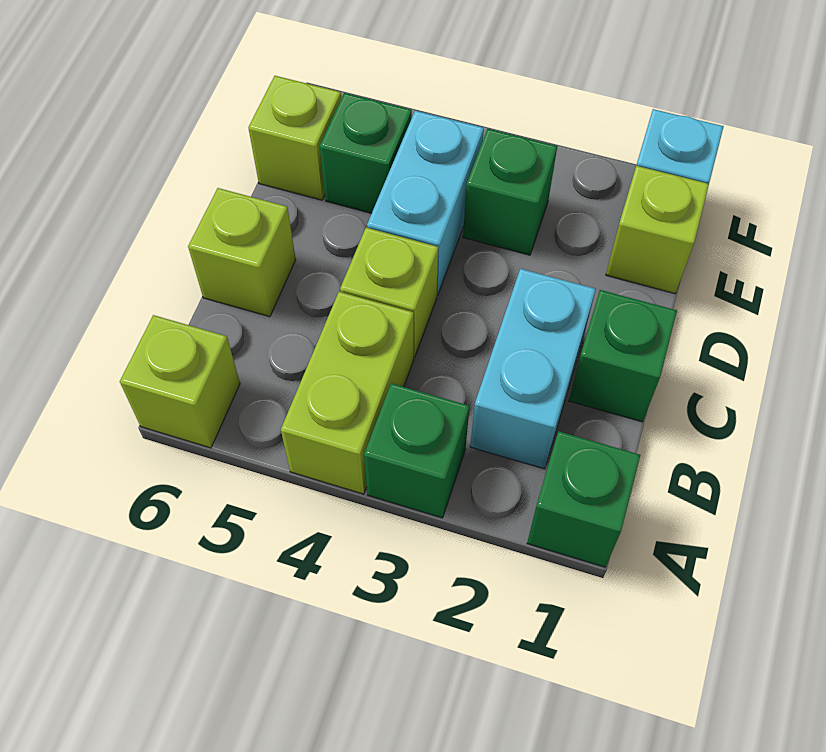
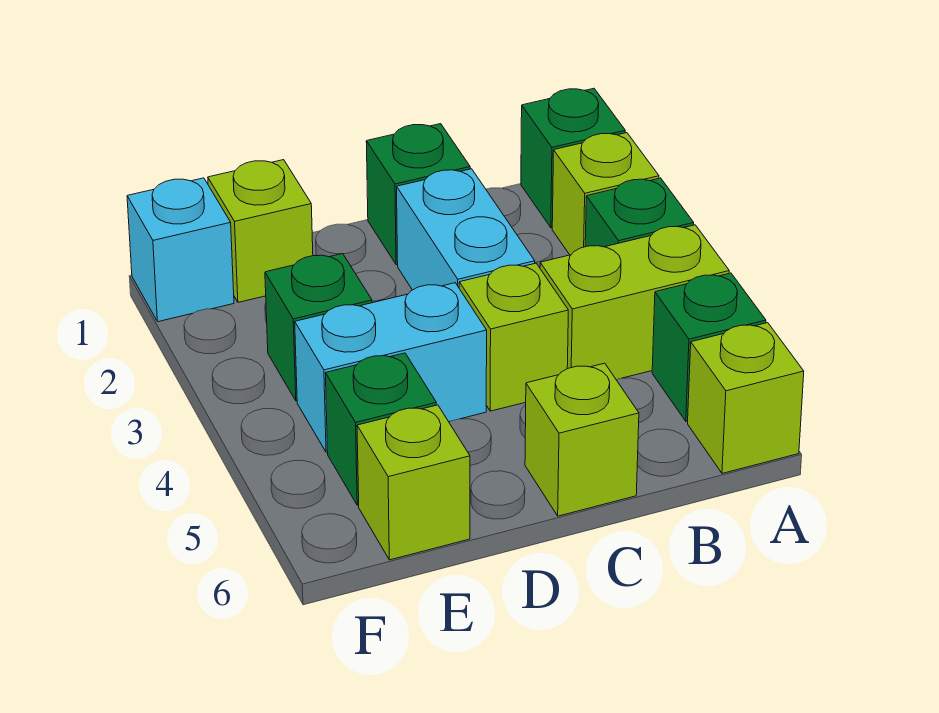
none -> lime 1x1 brick [552,133,659,255]
none -> green 1x1 brick [652,273,766,421]
cyan 1x2 brick [470,269,596,469] -> cyan 1x2 brick turned to [397,169,535,290]

